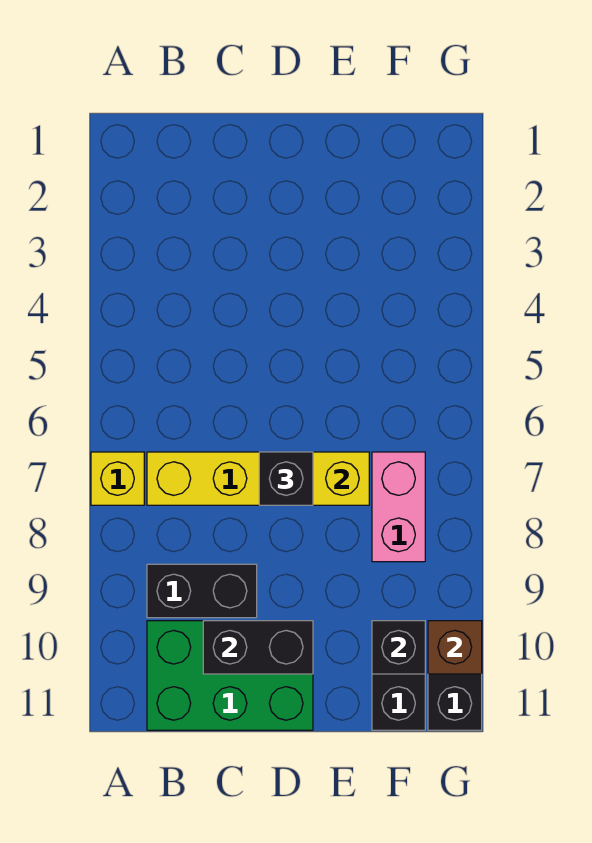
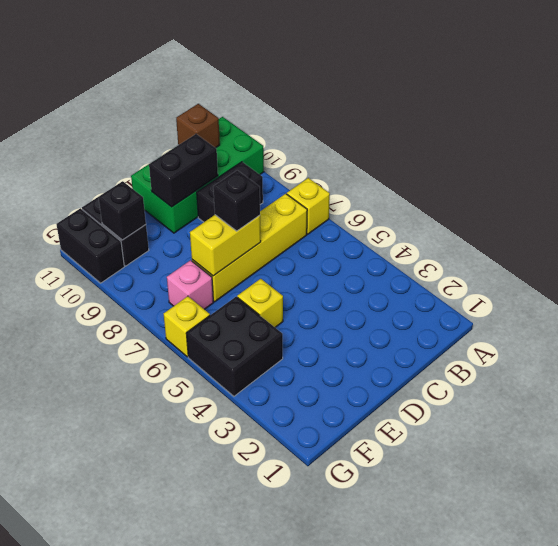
green 2x3 brick [147,621,313,730] -> green 2x4 brick [131,117,264,233]
none -> yellow 1x1 brick [237,279,283,327]
none -> black 2x2 brick [186,297,283,396]
pink 1x2 brick [372,452,425,562] -> pink 1x1 brick [167,260,213,309]
none -> yellow 1x1 brick [164,296,210,357]
brown 1x1 brick [428,621,482,674] -> brown 1x1 brick moved to [176,104,220,148]

